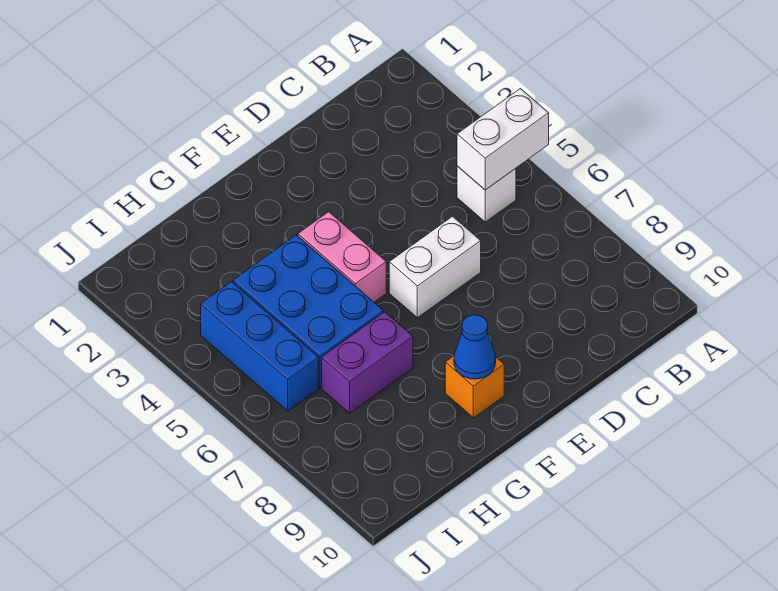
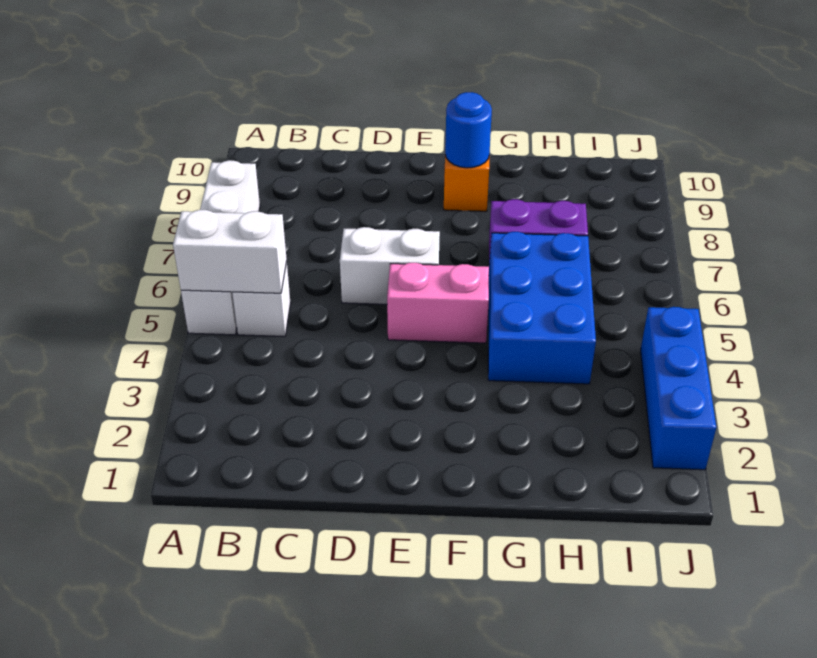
none -> white 1x4 brick [181,160,260,335]
pink 1x2 brick [298,212,386,302] -> pink 1x2 brick turned to [387,263,489,343]
blue 1x1 cone [454,315,496,379] -> blue 1x1 round brick [445,92,492,168]
blue 1x3 brick [201,282,319,411] -> blue 1x3 brick moved to [641,307,716,470]

